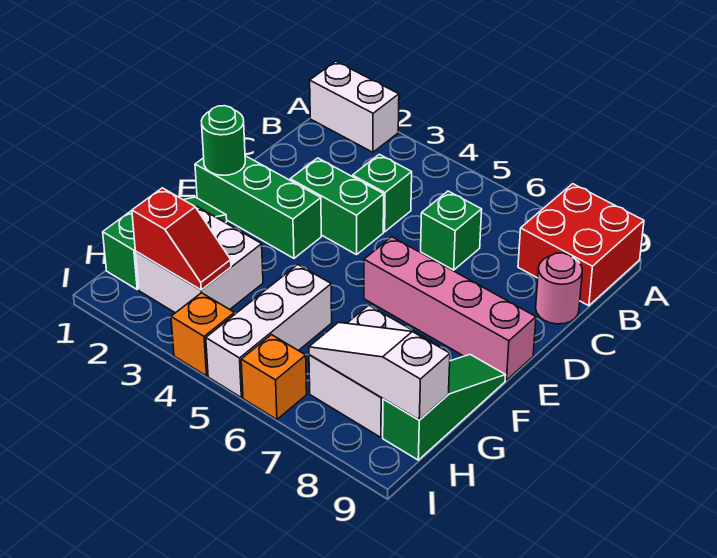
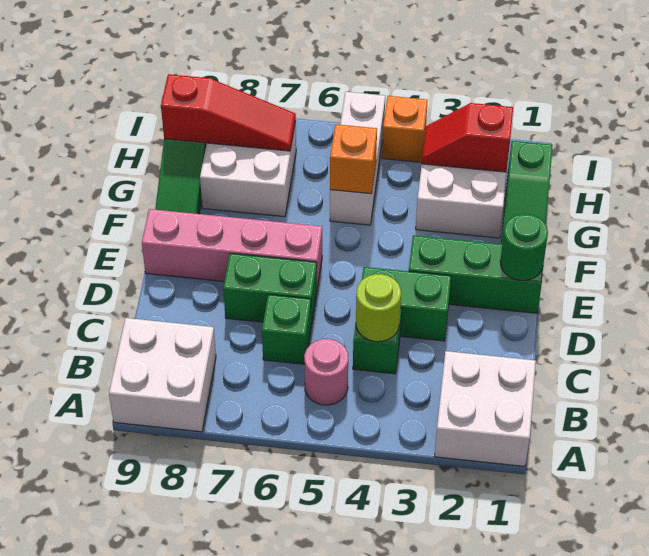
white 1x2 brick [310,61,399,152] -> white 2x2 brick [435,351,536,466]
red 2x2 brick [518,184,644,306] -> white 2x2 brick [109,318,216,432]
none -> lime 1x1 round brick [356,274,401,342]
pink 1x1 round brick [536,253,582,324] -> pink 1x1 round brick moved to [304,339,348,405]
none -> green 1x2 brick [223,253,317,327]
white 1x3 slope [309,322,450,420] -> red 1x3 slope [161,74,296,151]
orange 1x1 brick [241,335,307,419] -> orange 1x1 brick moved to [330,124,377,194]

